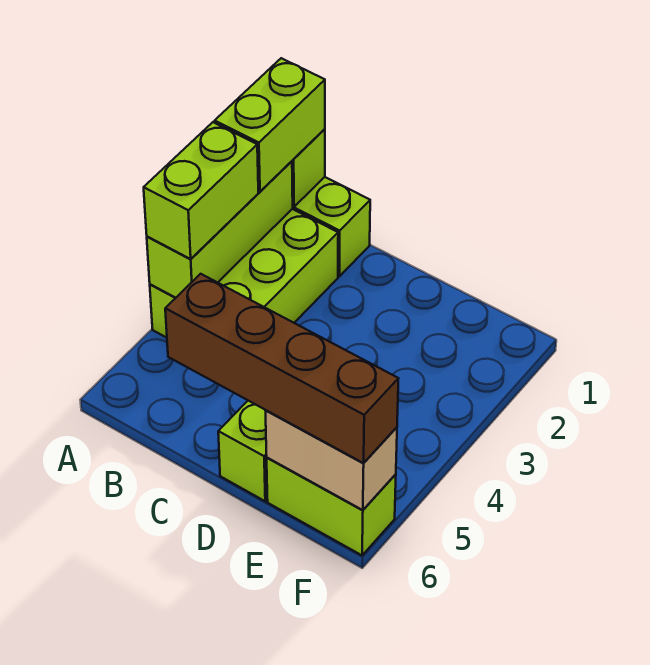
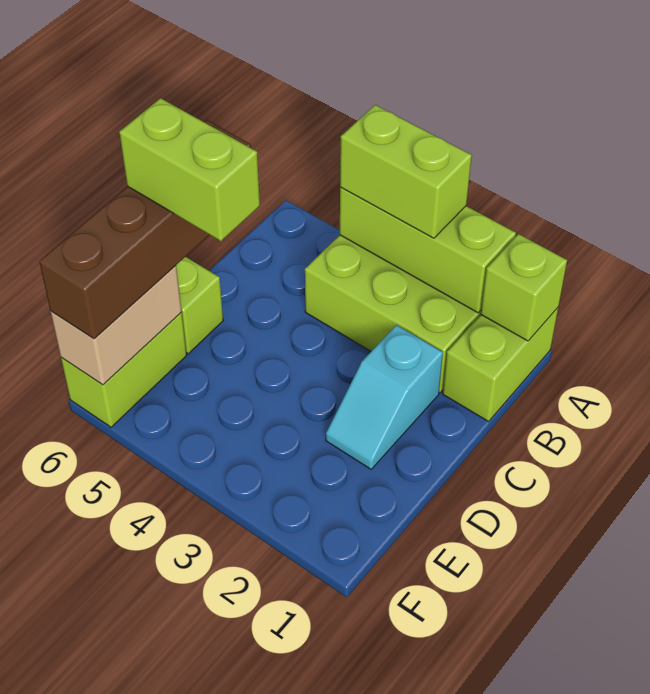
lime 1x2 brick [215,58,325,191] -> lime 1x2 brick moved to [119,98,260,241]
none -> cyan 1x2 slope [326,325,443,469]

